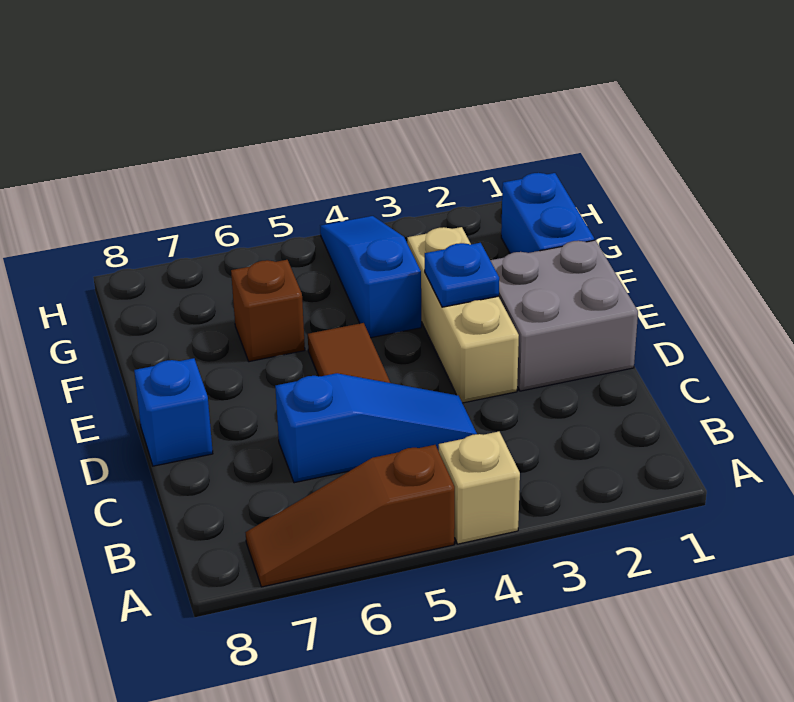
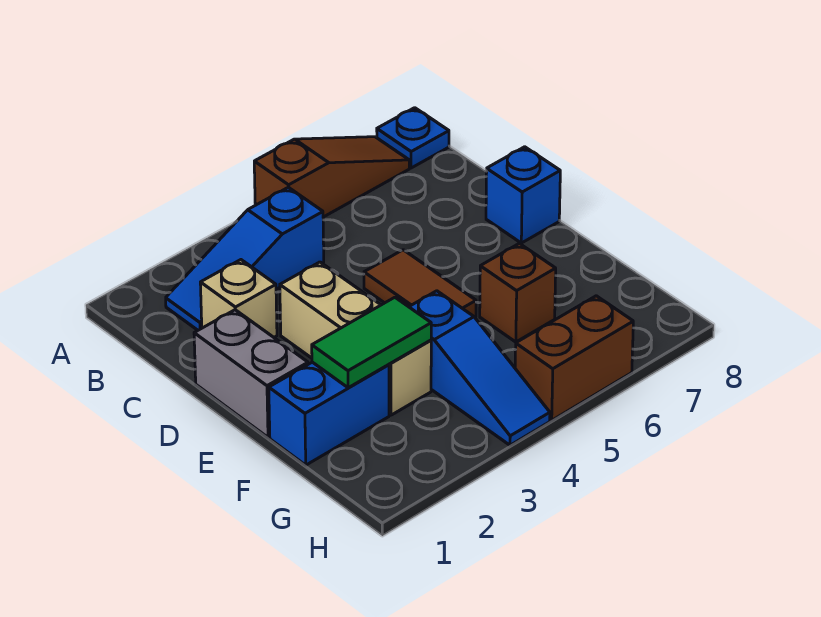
tan 1x1 brick [439,431,520,544] -> tan 1x1 brick moved to [200,260,277,337]
blue 1x3 slope [275,373,477,483] -> blue 1x3 slope moved to [166,187,324,330]
grey 2x2 brick [490,240,638,391] -> grey 1x2 brick [194,310,308,437]
blue 1x1 plate [425,243,499,307] -> blue 1x1 plate moved to [377,108,449,168]
blue 1x2 brick [501,173,594,254] -> blue 1x2 brick turned to [269,362,389,465]
none -> green 1x2 tile [312,297,431,388]
none -> brown 1x2 brick [515,296,633,420]

